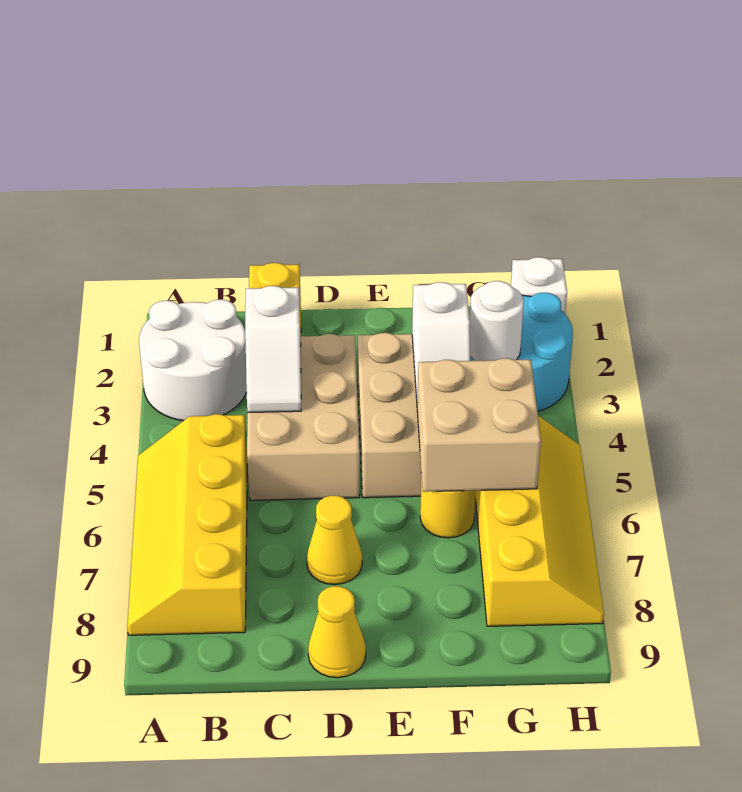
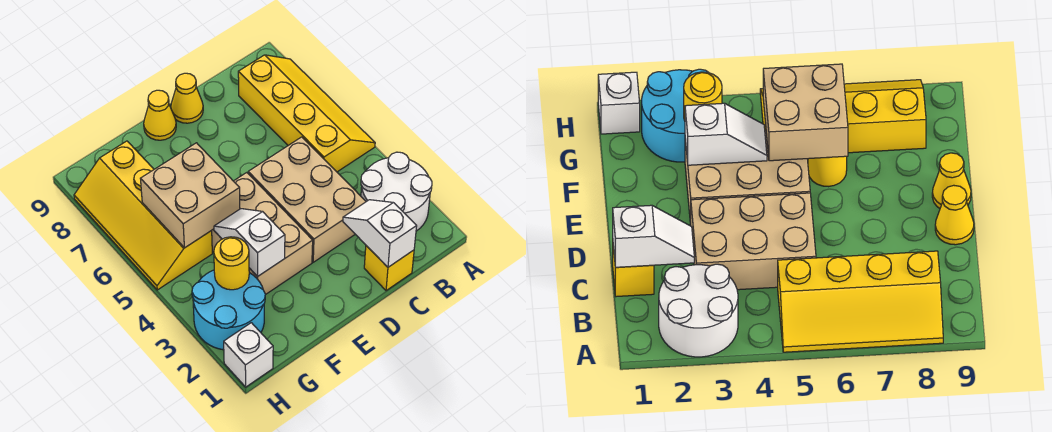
white 1x2 slope [245,286,301,413] -> white 1x2 slope moved to [343,200,417,267]
yellow 1x1 cone [307,496,362,585] -> yellow 1x1 cone moved to [144,90,176,140]
white 1x1 round brick [470,281,524,361] -> yellow 1x1 round brick [214,237,249,290]

